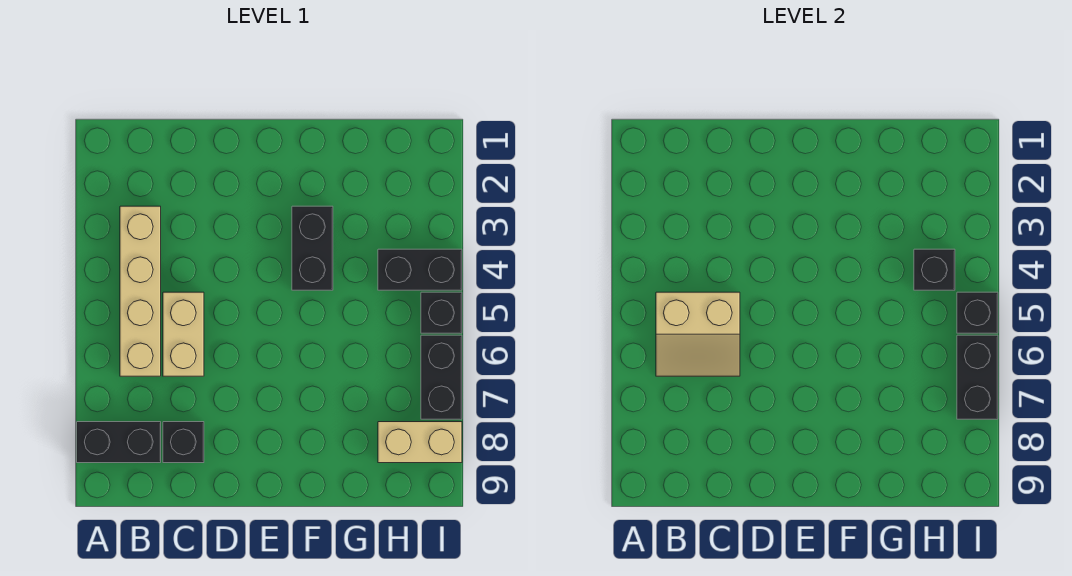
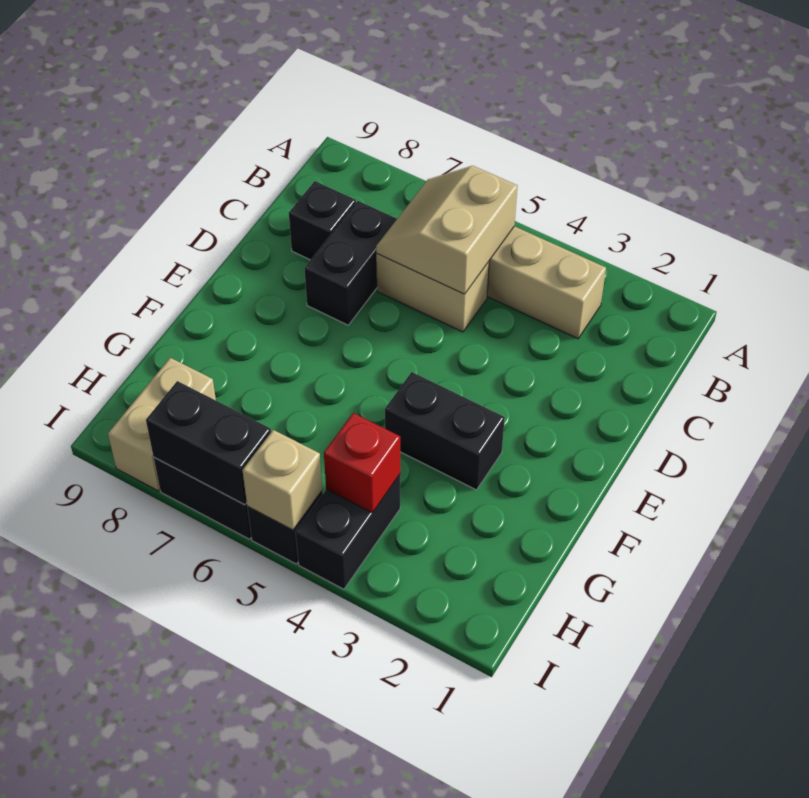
black 1x2 brick [77,422,161,463] -> black 1x2 brick moved to [304,201,397,325]
black 1x1 brick [914,249,955,290] -> red 1x1 brick [324,413,400,513]
black 1x1 brick [957,292,998,333] -> tan 1x1 brick [242,430,322,530]

